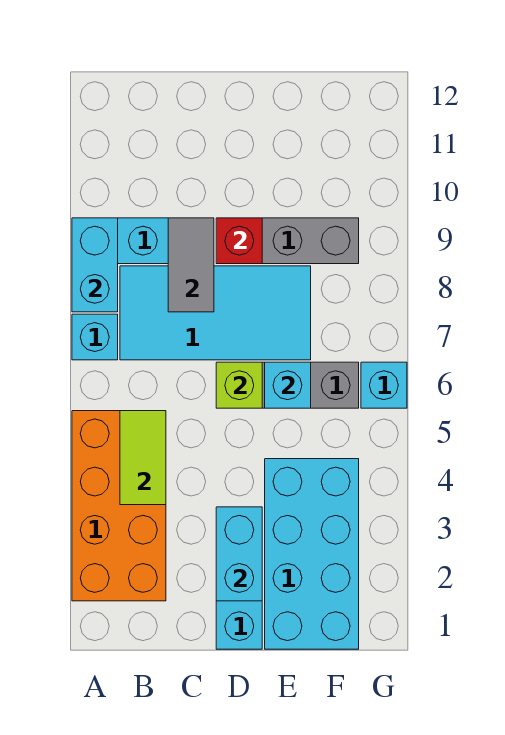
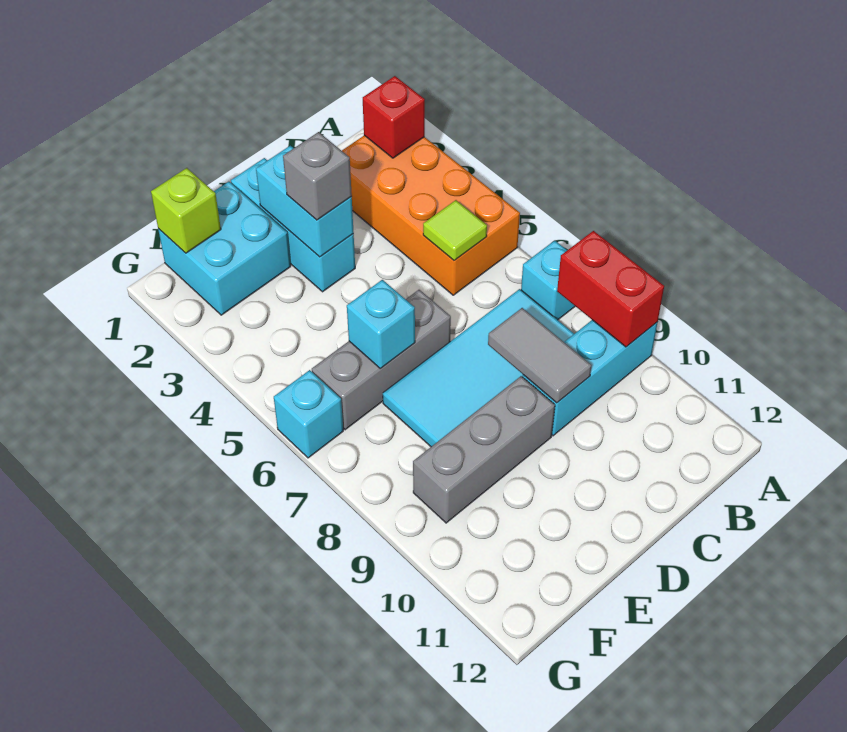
cyan 1x2 brick [72,218,118,312] -> red 1x2 brick [557,231,664,347]
lime 1x2 tile [120,411,166,505] -> lime 1x1 tile [423,200,487,261]
none -> grey 1x1 brick [283,132,352,220]
lime 1x1 brick [216,362,262,408] -> lime 1x1 brick moved to [151,168,221,253]
red 1x1 brick [216,218,262,264] -> red 1x1 brick moved to [363,76,425,158]
cyan 2x4 brick [265,459,359,649] -> cyan 2x2 brick [158,182,291,315]

